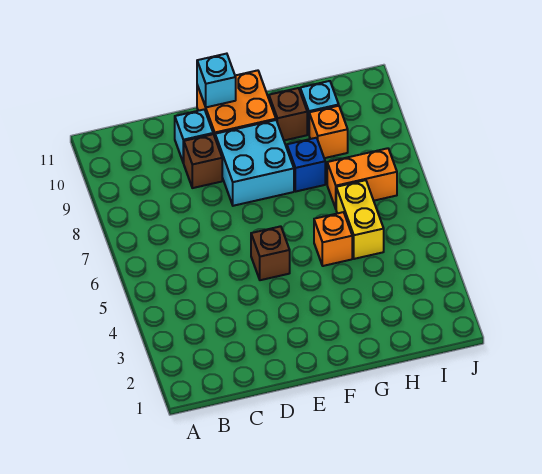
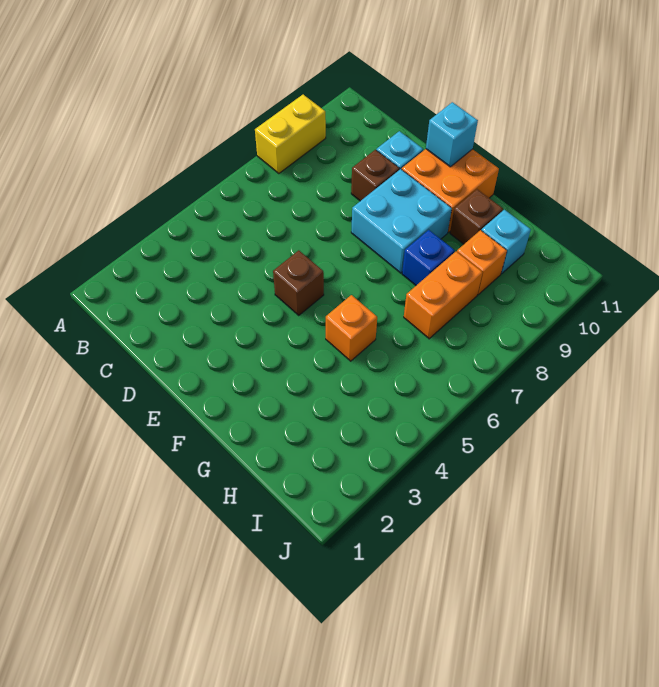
yellow 1x2 brick [336,180,384,259] -> yellow 1x2 brick moved to [255,95,326,173]
orange 1x2 brick [327,148,397,208] -> orange 1x2 brick turned to [404,252,483,339]

